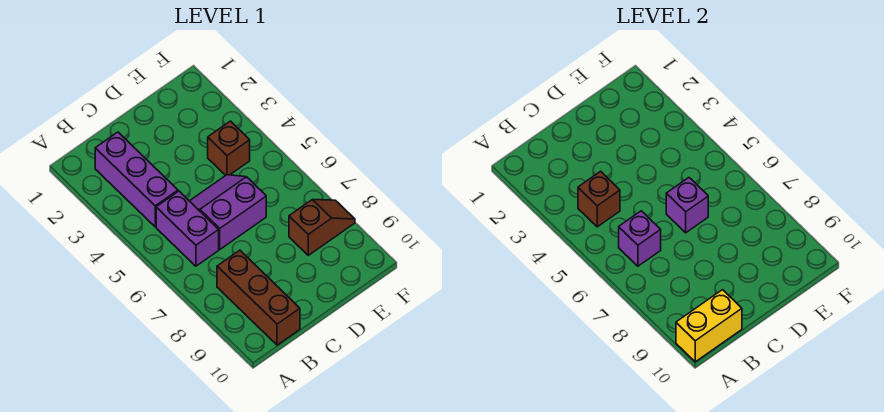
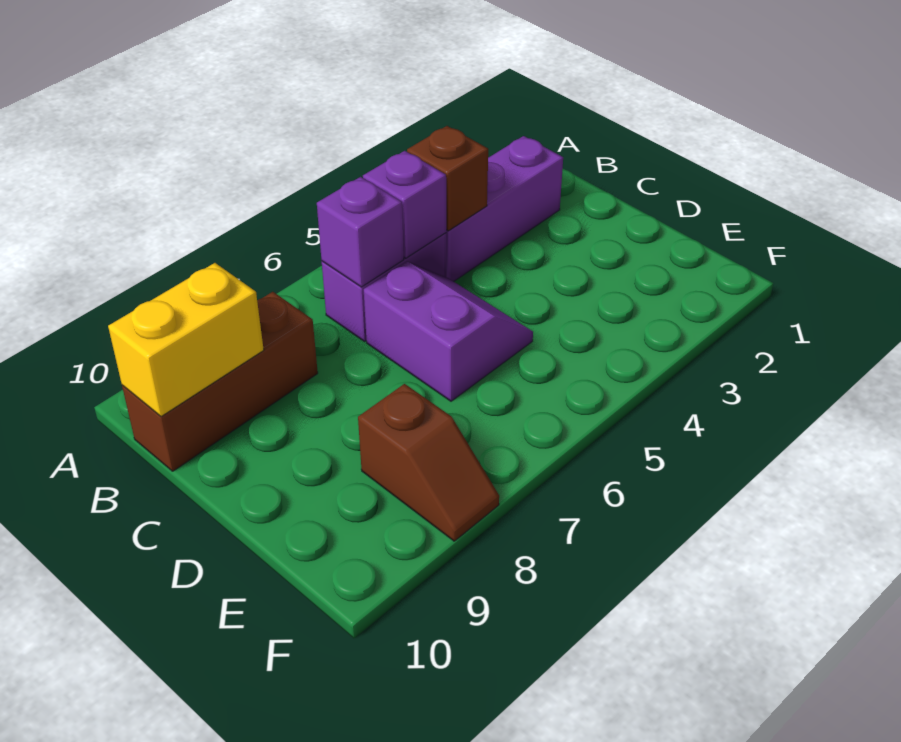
yellow 1x2 brick [676,290,742,362] -> yellow 1x2 brick turned to [108,263,264,417]
purple 1x1 brick [666,178,708,233] -> purple 1x1 brick moved to [363,151,446,258]
brown 1x1 brick [208,121,250,175] -> none

